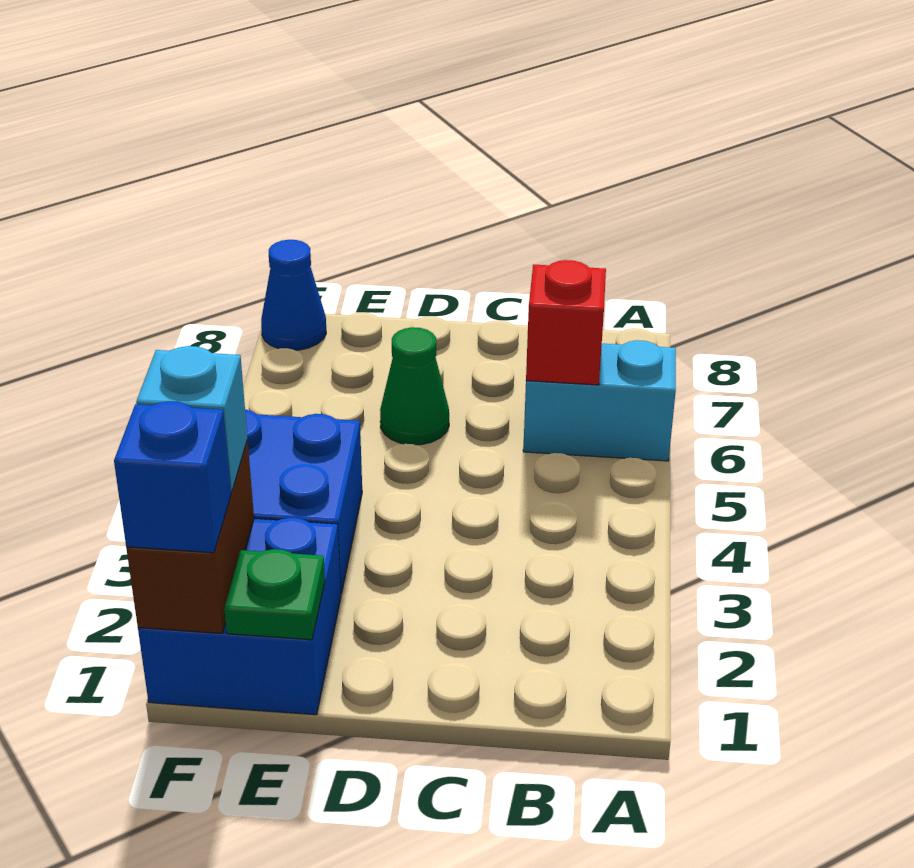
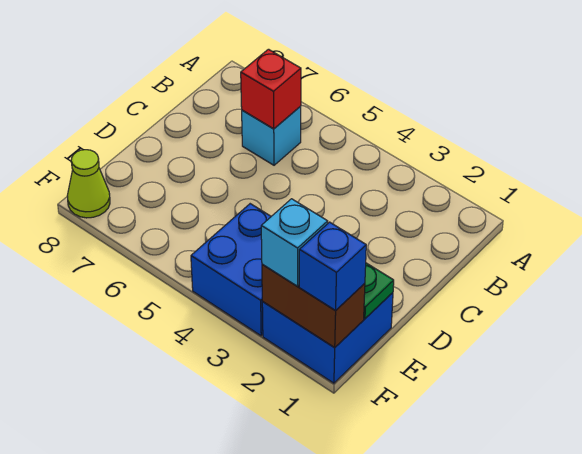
cyan 1x2 brick [523,340,676,461] -> cyan 1x1 brick [242,106,301,165]
green 1x1 cone [380,327,449,445] -> none
blue 1x1 cone [261,240,326,350] -> lime 1x1 cone [67,150,110,218]

